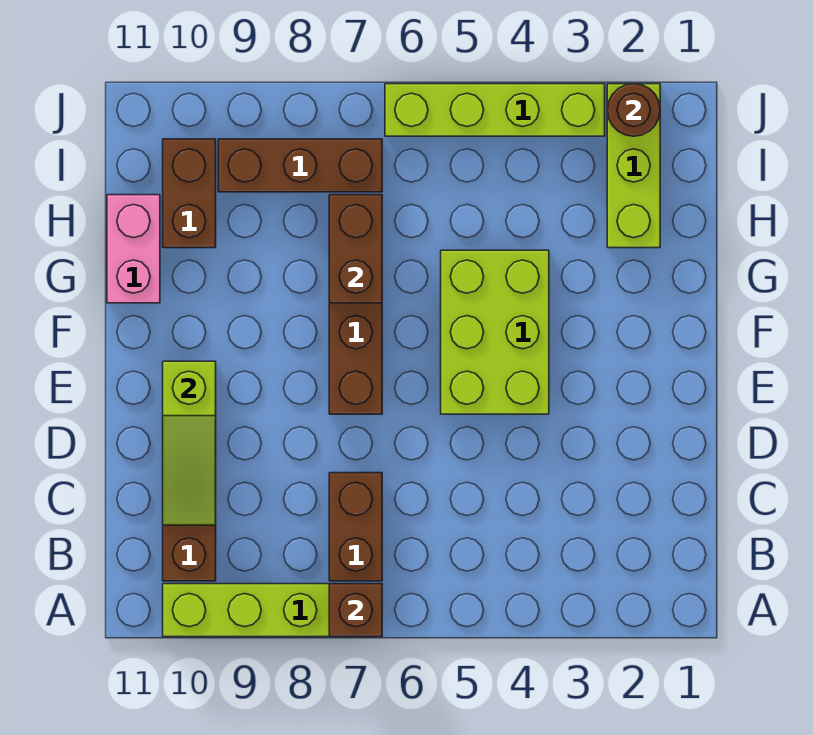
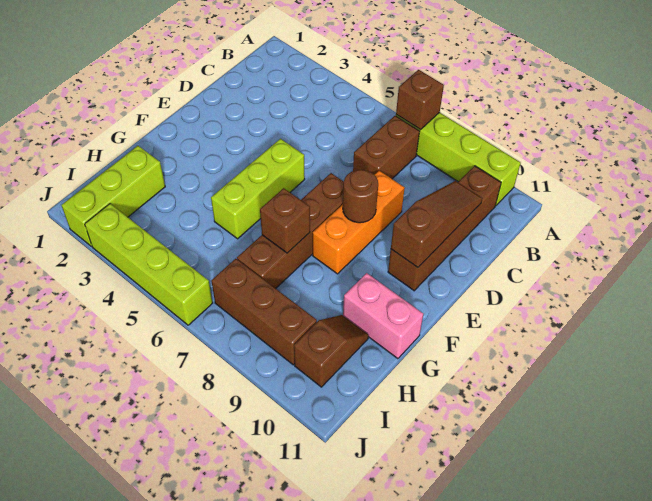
lime 1x3 slope [163,361,216,525] -> brown 1x3 slope [391,181,482,267]
none -> orange 1x3 brick [313,171,405,274]
lime 2x3 brick [441,250,549,414] -> lime 1x3 brick [211,139,305,239]
brown 1x2 brick [329,195,382,303] -> brown 1x1 brick [260,188,310,253]
pink 1x2 brick [107,195,160,303] -> pink 1x2 brick turned to [343,273,423,359]
brown 1x2 brick [163,139,216,248] -> brown 1x2 slope [294,315,369,387]
brown 1x1 round brick [607,84,660,136] -> brown 1x1 round brick moved to [343,170,378,223]

